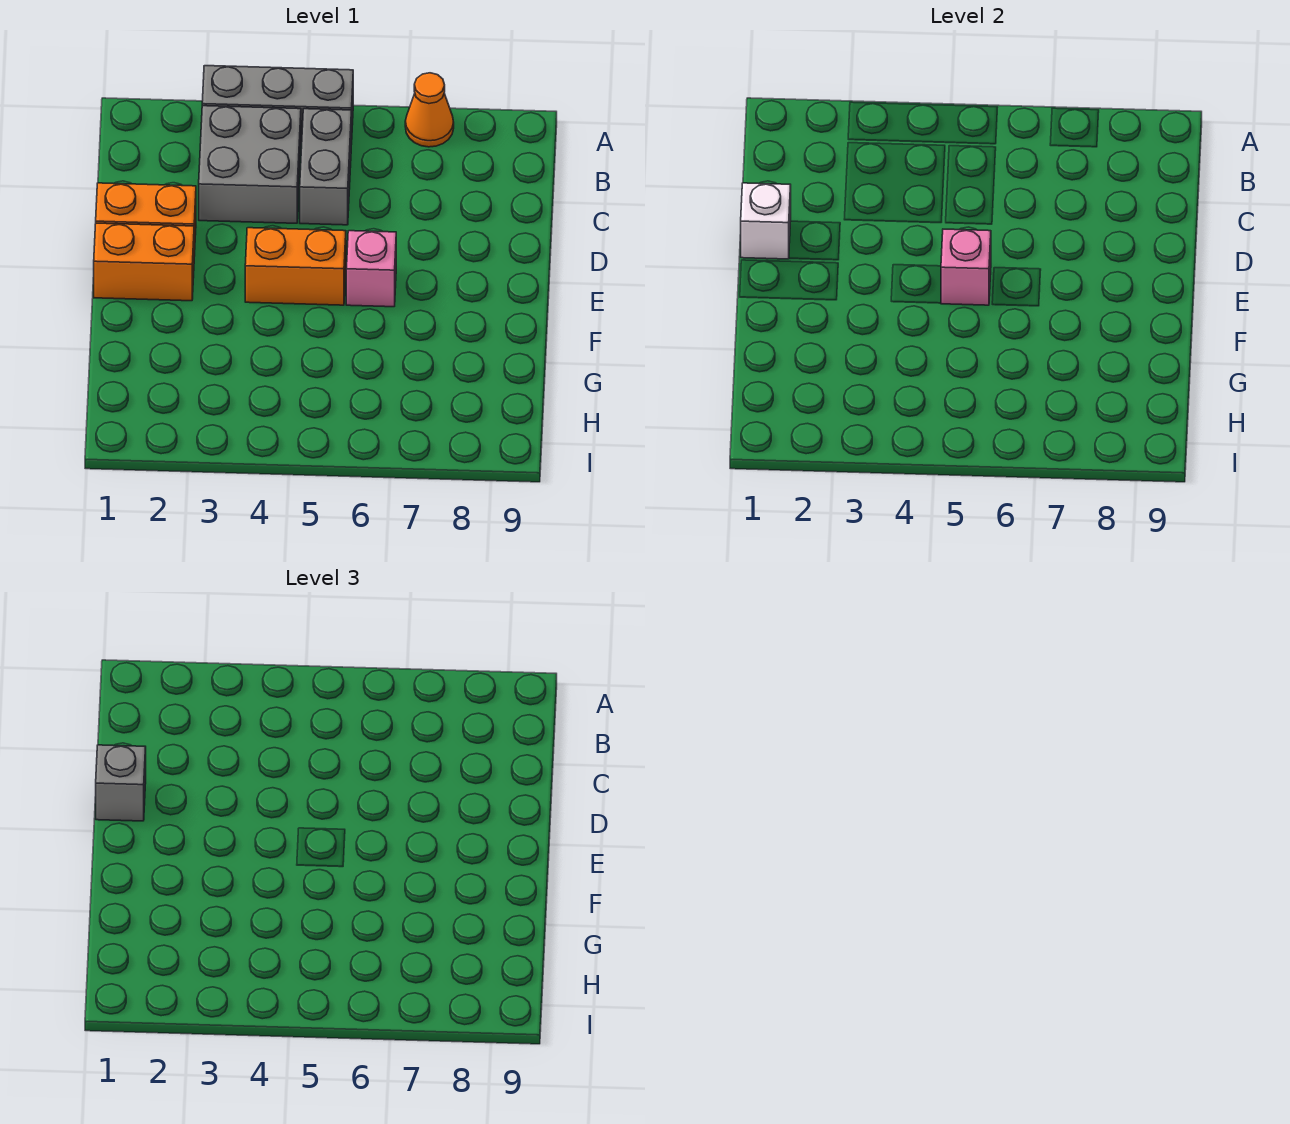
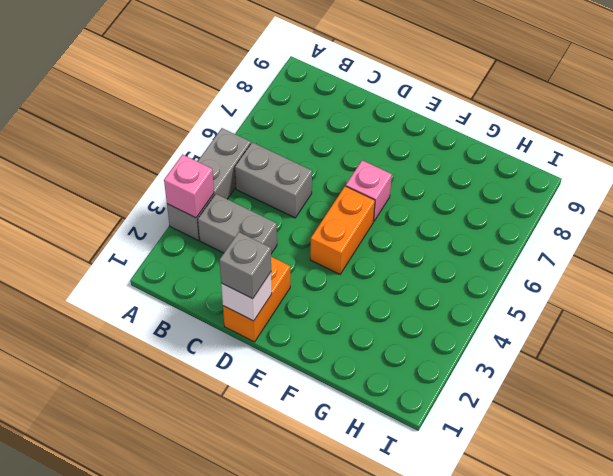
orange 1x1 cone [405,73,454,147] -> none
grey 2x2 brick [199,106,301,223] -> grey 1x2 brick [198,194,277,254]
orange 1x2 brick [94,223,194,301] -> none
pink 1x1 brick [941,229,991,305] -> pink 1x1 brick moved to [164,155,214,218]

